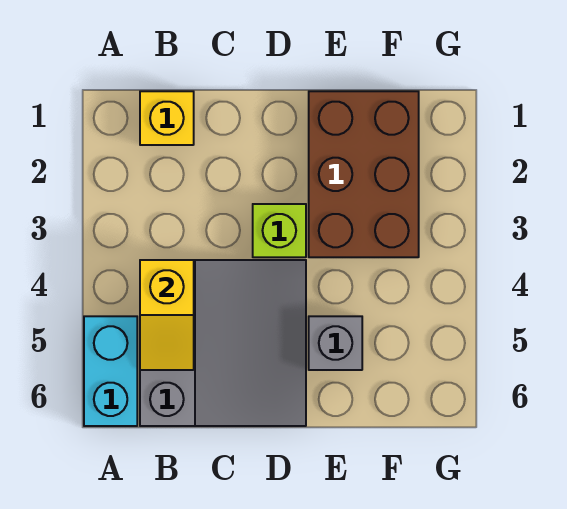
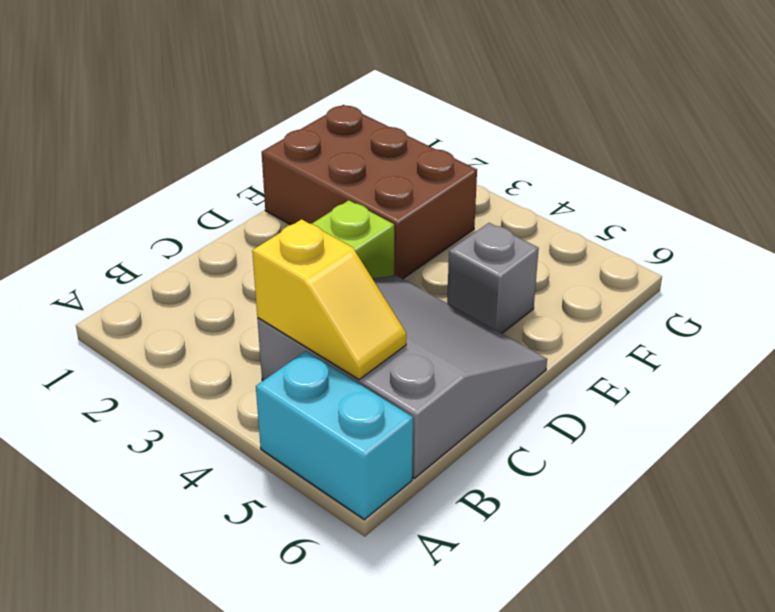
yellow 1x1 brick [140,91,194,145] -> none

